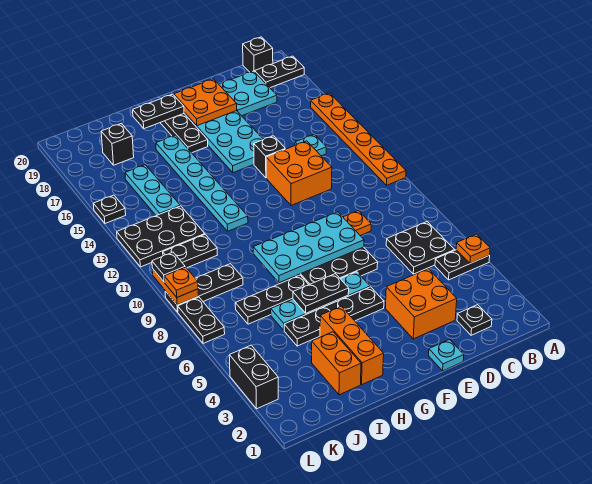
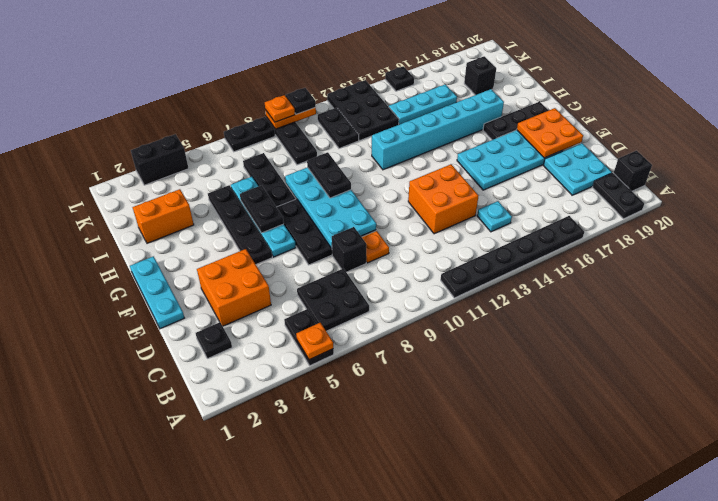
orange 1x6 plate [311,93,406,185] -> black 1x6 plate [441,216,584,298]
cyan 1x1 plate [429,339,464,371] -> cyan 1x3 plate [130,256,184,329]
black 1x1 brick [254,136,285,178] -> black 1x1 brick moved to [332,227,366,272]
black 1x2 plate [133,94,184,129] -> black 1x2 plate moved to [307,152,351,198]
orange 1x3 brick [320,306,384,384] -> none
cyan 1x6 plate [156,135,248,231] -> cyan 1x6 brick [372,89,504,170]

